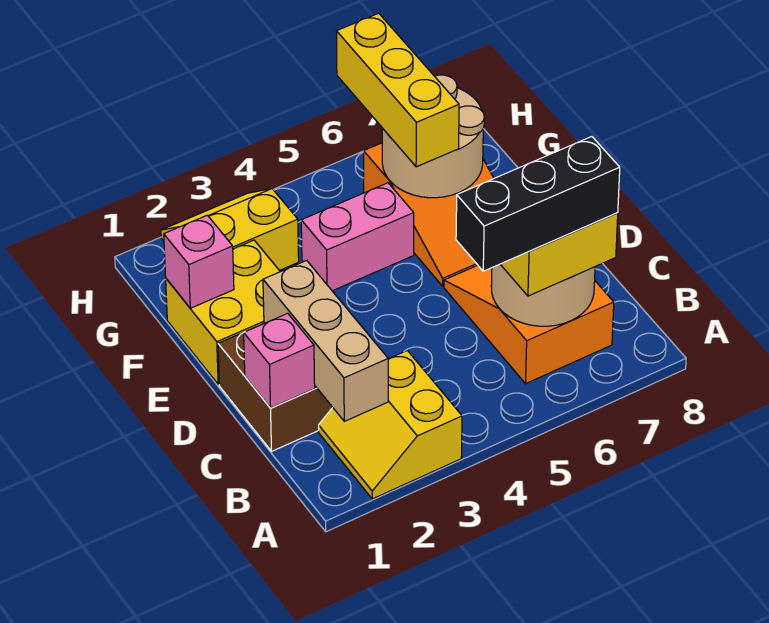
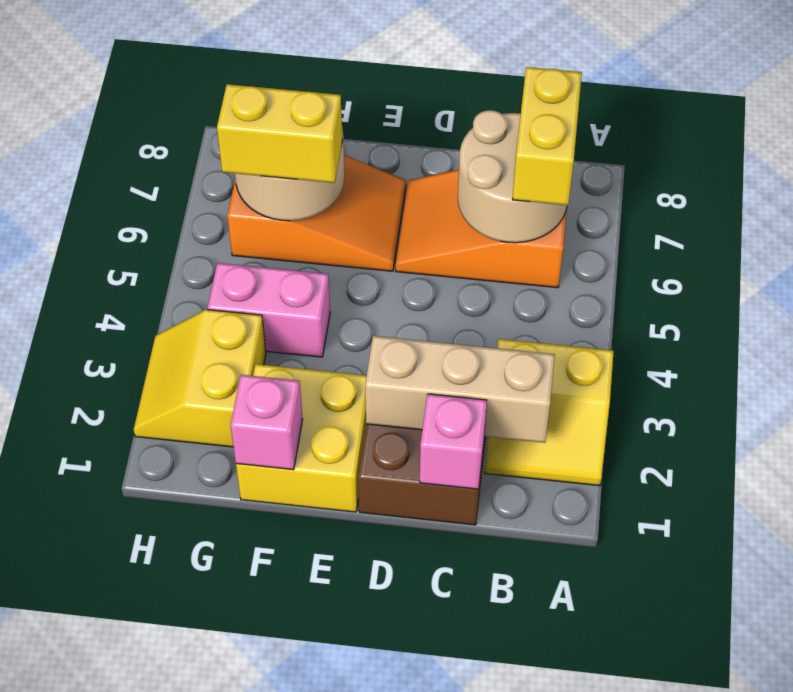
black 1x3 brick [456,137,620,271] -> none
pink 1x2 brick [301,183,414,291] -> pink 1x2 brick turned to [208,263,330,357]
yellow 1x3 brick [336,13,459,167] -> yellow 1x2 brick [217,84,342,183]

